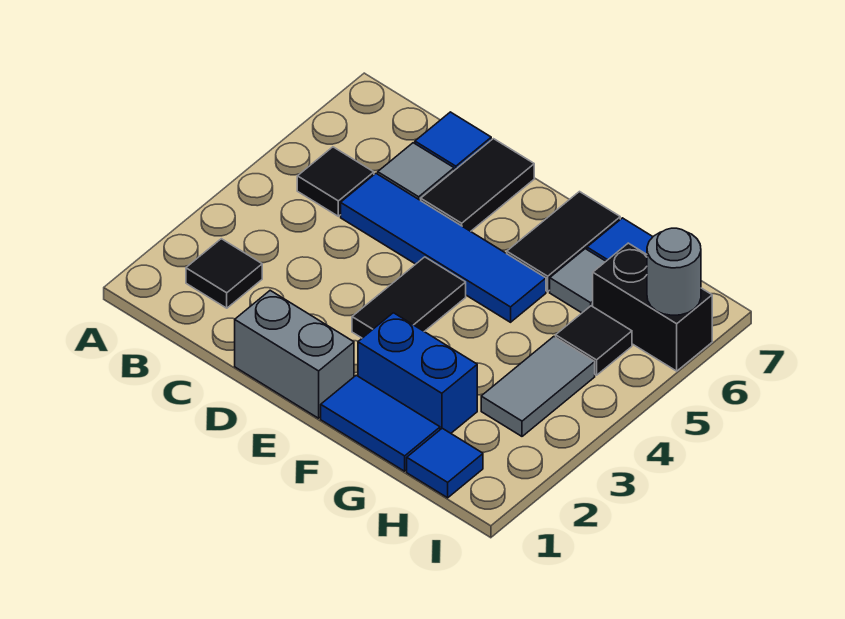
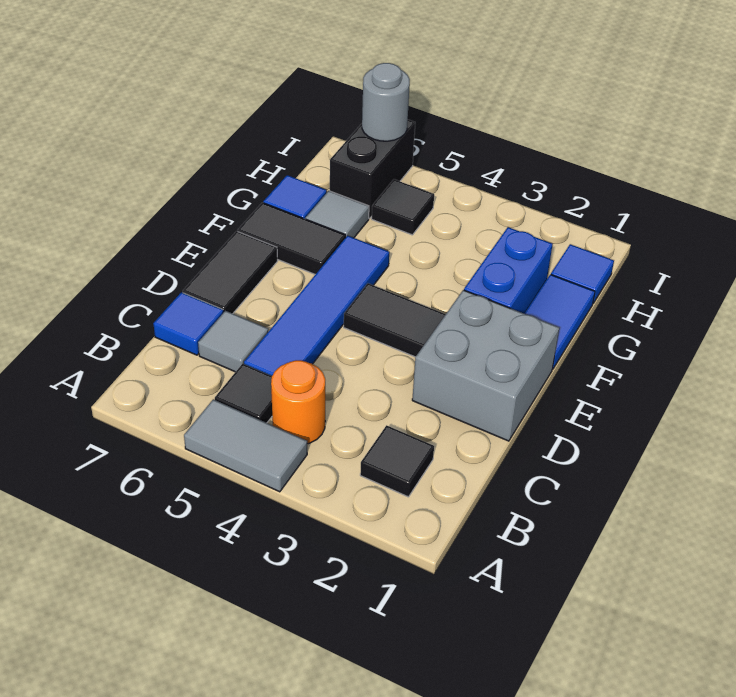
none -> orange 1x1 round brick [271,360,325,444]
grey 1x2 brick [235,290,354,418] -> grey 2x2 brick [412,290,559,441]
black 1x2 tile [421,139,534,231] -> black 1x2 tile turned to [183,231,278,314]
grey 1x2 tile [481,337,595,436] -> grey 1x2 tile moved to [184,399,307,492]

